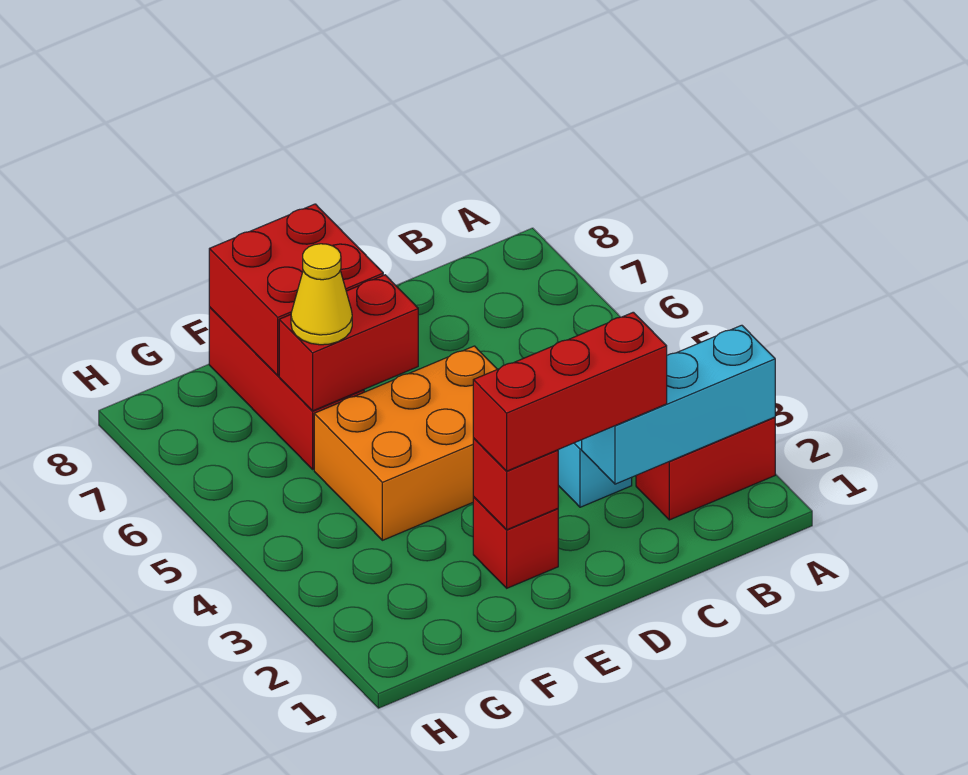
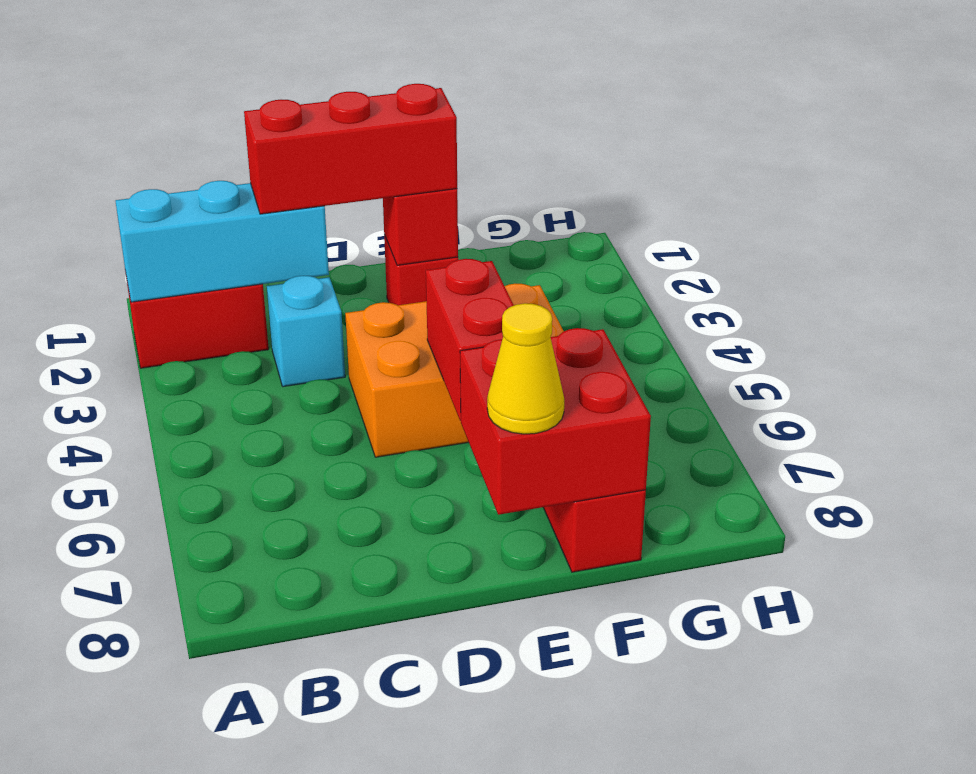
red 1x2 brick [279,275,418,411] -> red 1x2 brick turned to [426,259,514,421]
yellow 1x1 cone [291,244,352,345] -> yellow 1x1 cone moved to [487,303,564,434]

